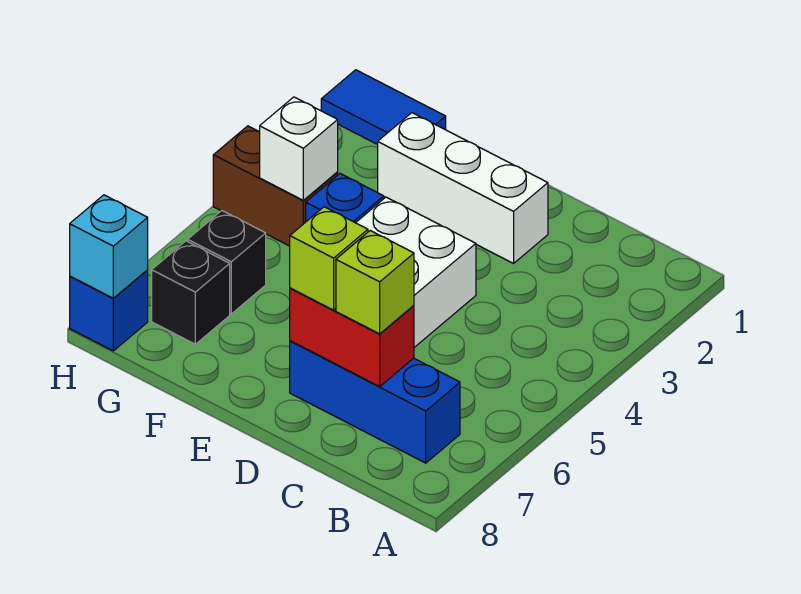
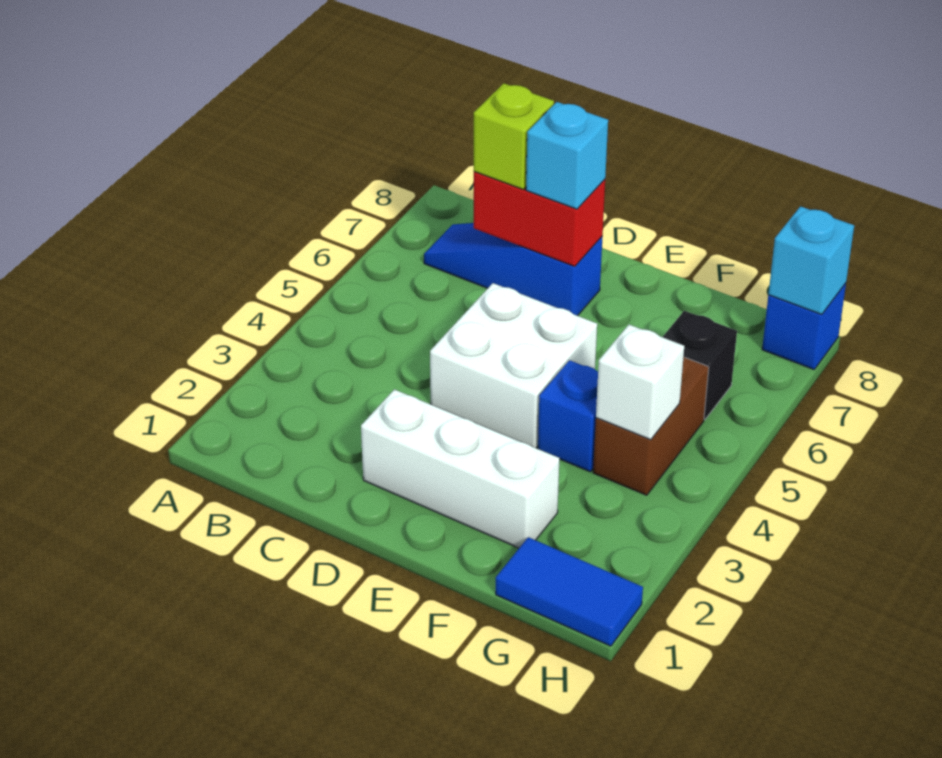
blue 1x3 brick [290,341,460,463] -> blue 1x3 slope [424,223,603,316]
lime 1x1 brick [290,207,368,310] -> cyan 1x1 brick [526,102,608,209]
brown 1x2 brick [213,126,338,246] -> brown 1x2 brick turned to [593,357,709,495]
black 1x1 brick [152,241,230,344] -> none

